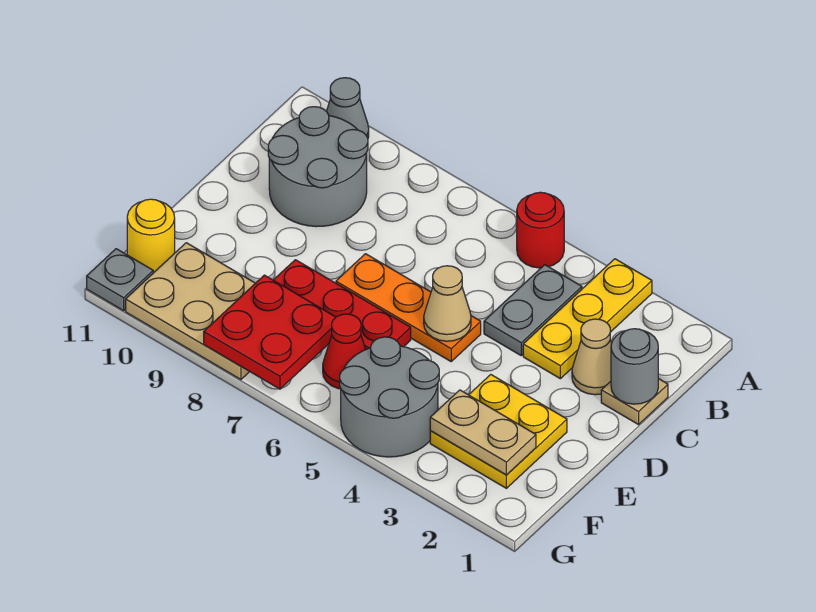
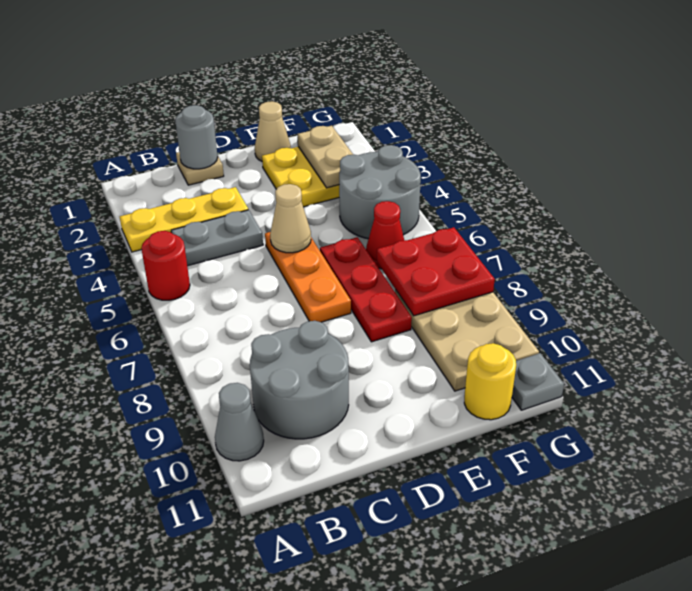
tan 1x1 cone [572,319,612,395] -> tan 1x1 cone moved to [255,101,291,161]

